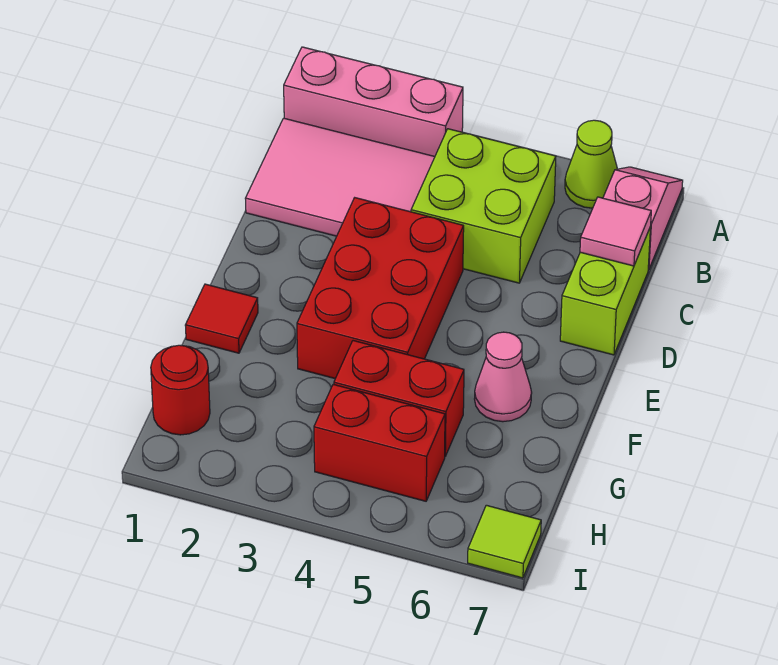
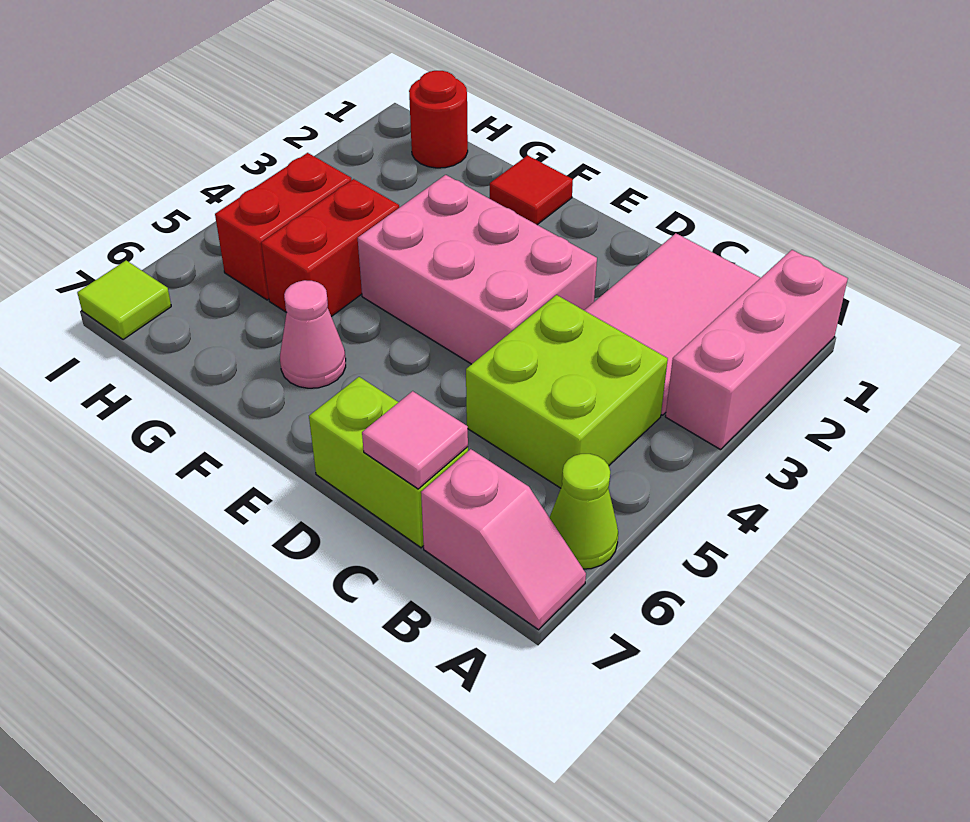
red 2x3 brick [297,198,464,379] -> pink 2x3 brick [358,175,597,364]

